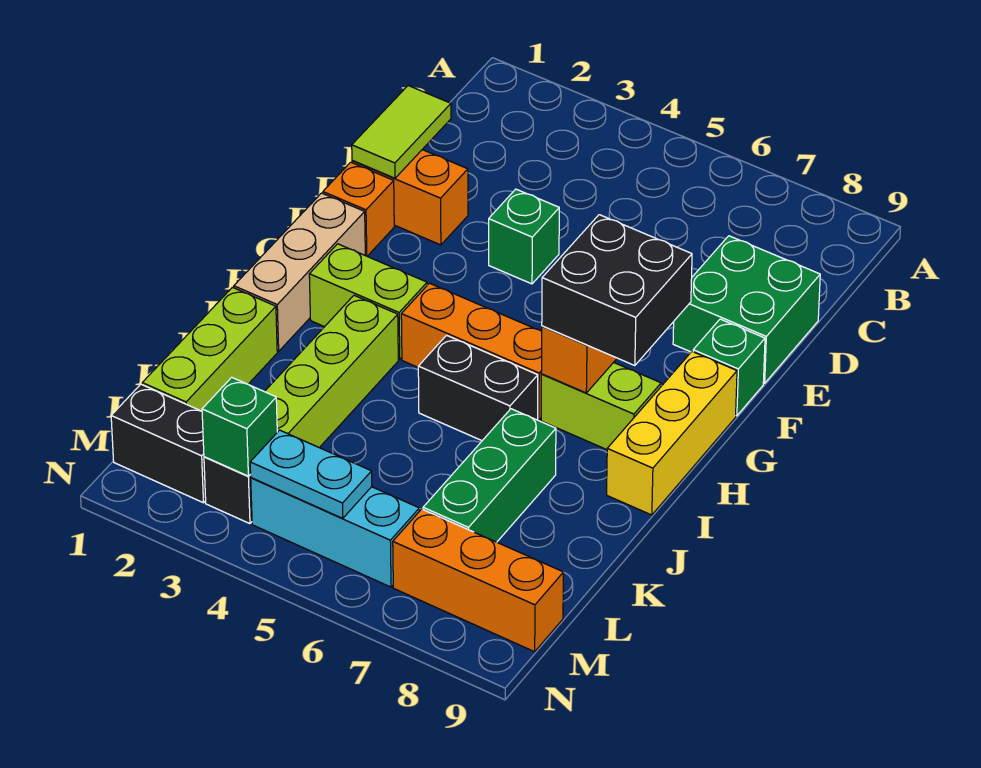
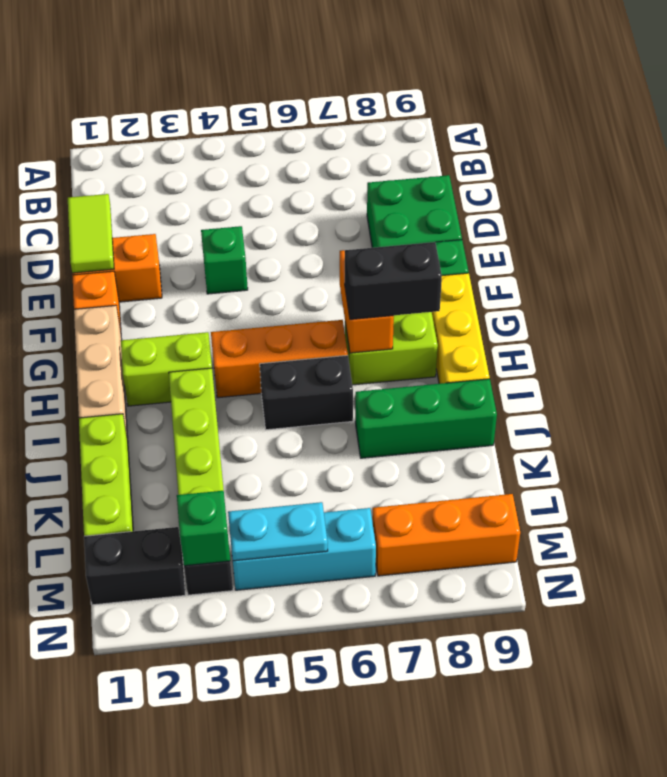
black 2x2 brick [542,215,692,366] -> black 1x2 brick [345,242,442,319]
green 1x3 brick [423,409,556,542] -> green 1x3 brick turned to [355,379,497,458]

